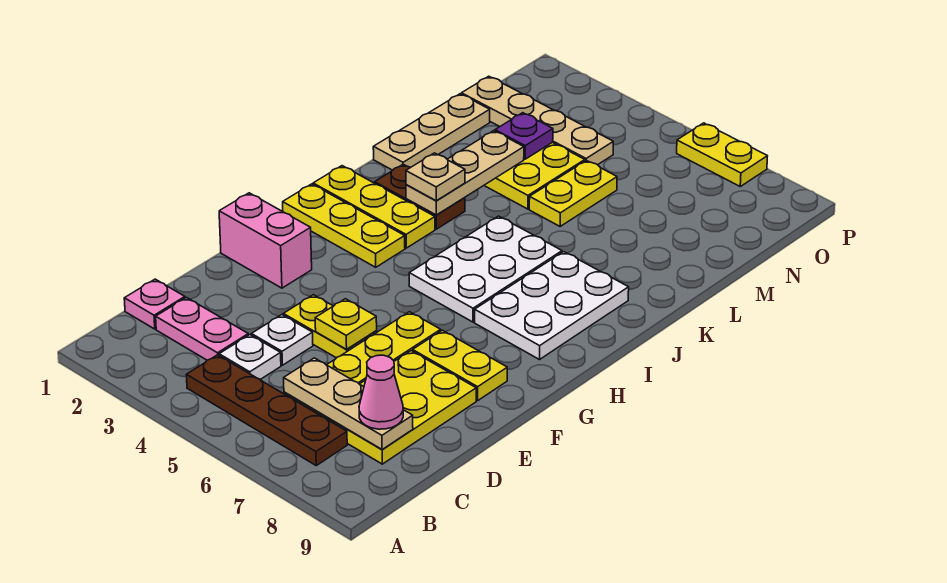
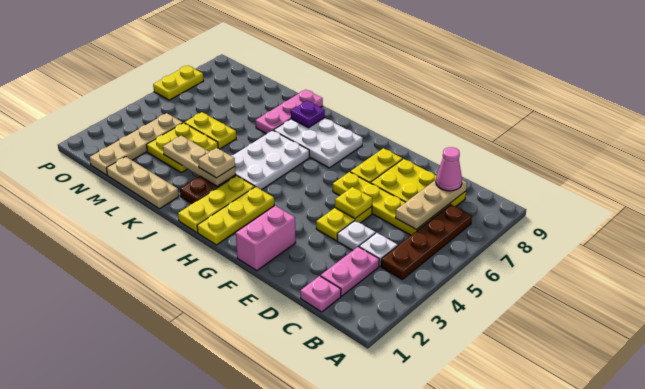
white 2x3 plate [409,216,562,322] -> white 2x3 plate turned to [232,130,309,190]
none -> pink 1x3 plate [256,90,323,134]
purple 1x1 plate [495,113,553,159] -> purple 1x1 plate moved to [291,101,325,128]

